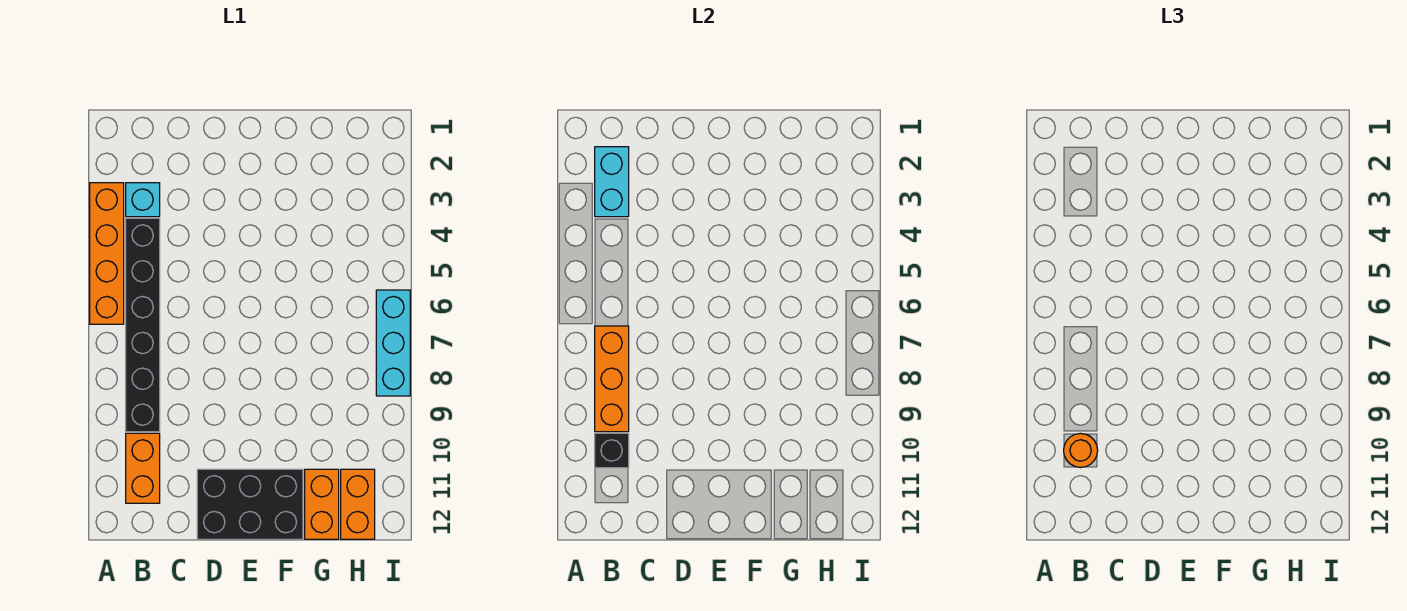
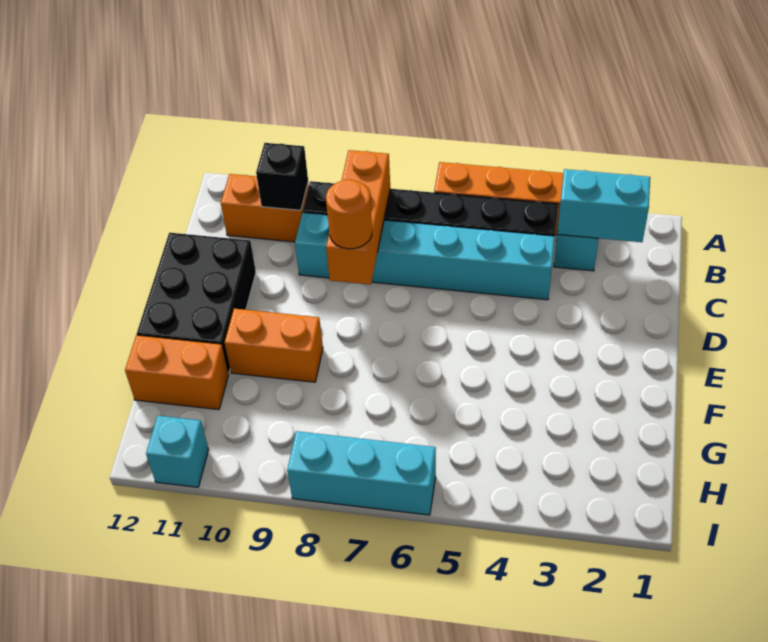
orange 1x3 brick [595,326,629,432] -> orange 1x3 brick turned to [326,150,390,285]
orange 1x1 round brick [1064,433,1098,468] -> orange 1x1 round brick moved to [326,179,372,249]
none -> cyan 1x6 brick [295,212,555,300]
orange 1x2 brick [341,469,375,539] -> orange 1x2 brick moved to [225,309,323,382]
none -> cyan 1x1 brick [146,416,209,487]

